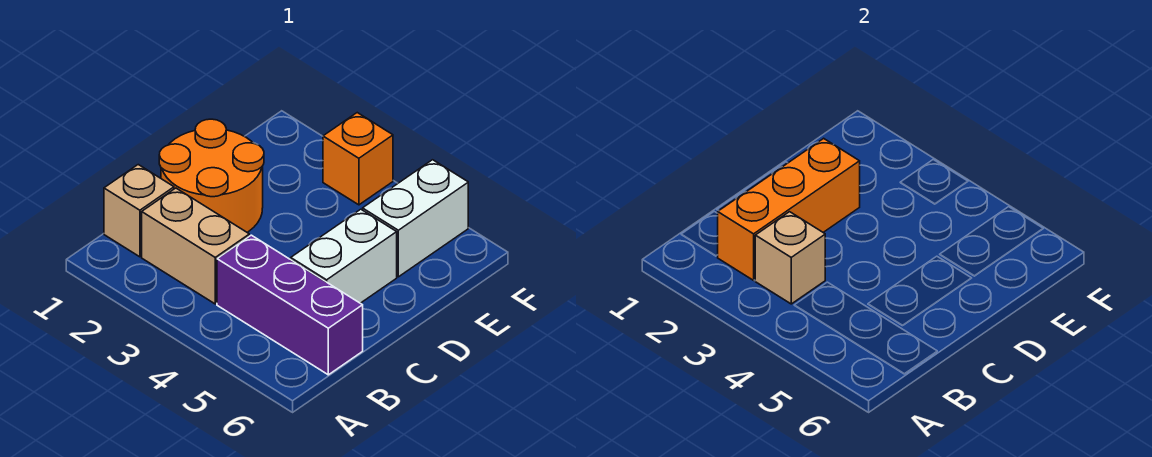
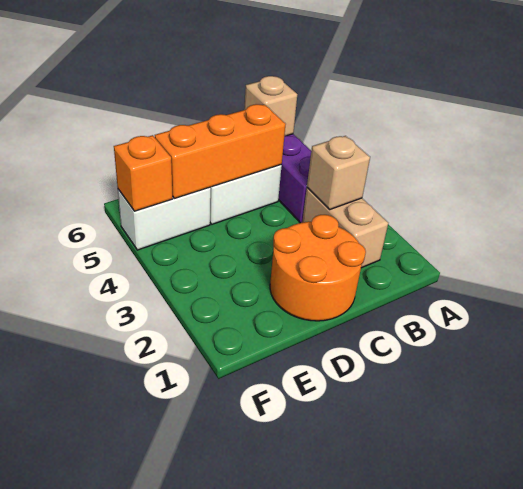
tan 1x1 brick [104,165,174,257] -> tan 1x1 brick moved to [244,76,297,136]
orange 1x3 brick [718,138,860,280] -> orange 1x3 brick moved to [155,104,286,198]
orange 1x1 brick [323,113,393,205] -> orange 1x1 brick moved to [114,135,173,211]

